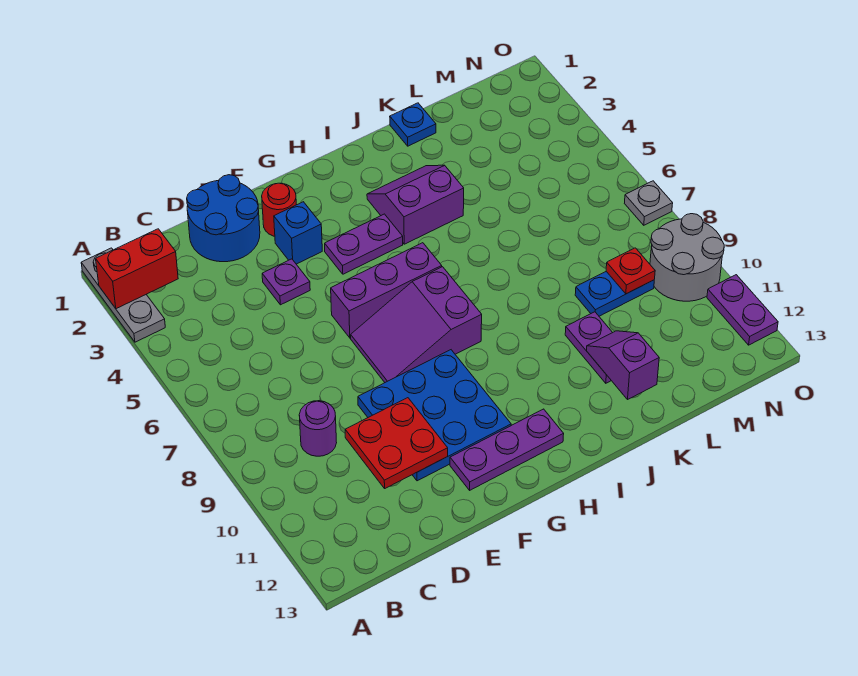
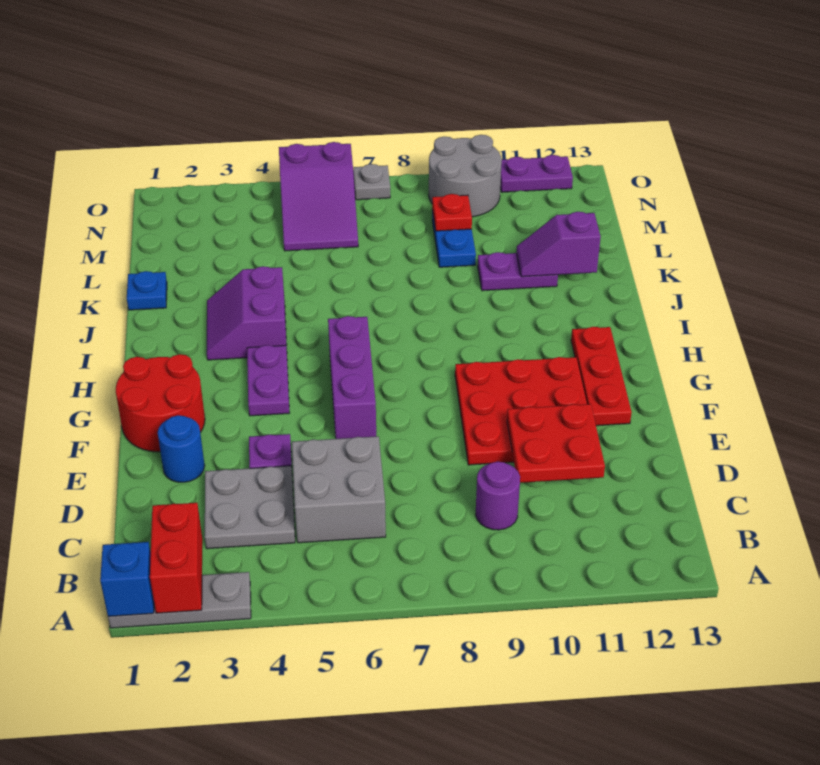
none -> grey 2x2 plate [205,466,295,549]
none -> grey 2x2 brick [292,436,386,543]
blue 2x2 round brick [187,175,260,262] -> blue 1x1 round brick [158,415,205,482]
blue 3x3 plate [358,350,511,481] -> red 3x3 plate [455,357,587,465]
red 1x1 round brick [262,183,296,236] -> red 2x2 round brick [116,354,205,452]
blue 1x1 brick [274,202,322,264] -> blue 1x1 brick moved to [100,542,154,616]
purple 2x3 slope [351,267,482,382] -> purple 2x3 slope moved to [279,142,358,251]
purple 1x3 plate [450,409,564,490] -> red 1x3 plate [571,327,632,426]

